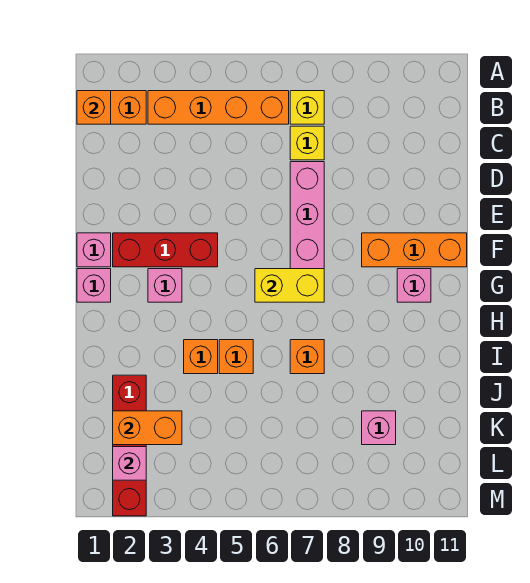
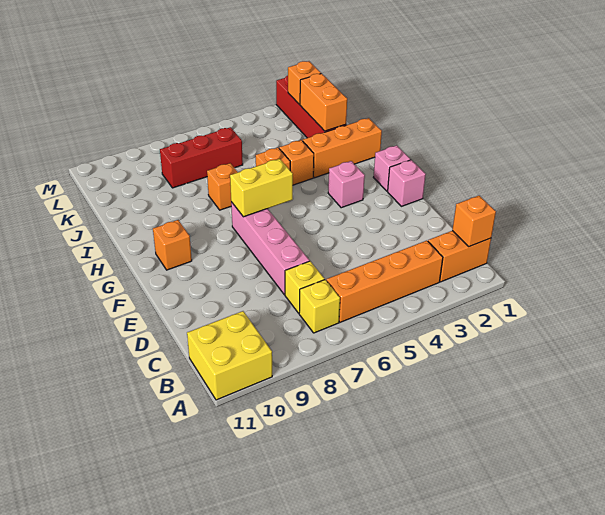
none -> yellow 2x2 brick [187,311,272,400]
red 1x3 brick [113,233,218,267] -> red 1x3 brick moved to [160,127,243,188]
orange 1x3 brick [362,233,467,267] -> orange 1x3 brick moved to [303,118,382,178]
pink 1x1 brick [397,269,431,302] -> orange 1x1 brick [153,220,192,270]
orange 1x2 brick [113,411,182,445] -> orange 1x2 brick turned to [300,74,347,131]
pink 1x1 brick [362,411,396,445] -> none
pink 1x1 brick [113,447,146,480] -> orange 1x1 brick [288,61,321,105]

